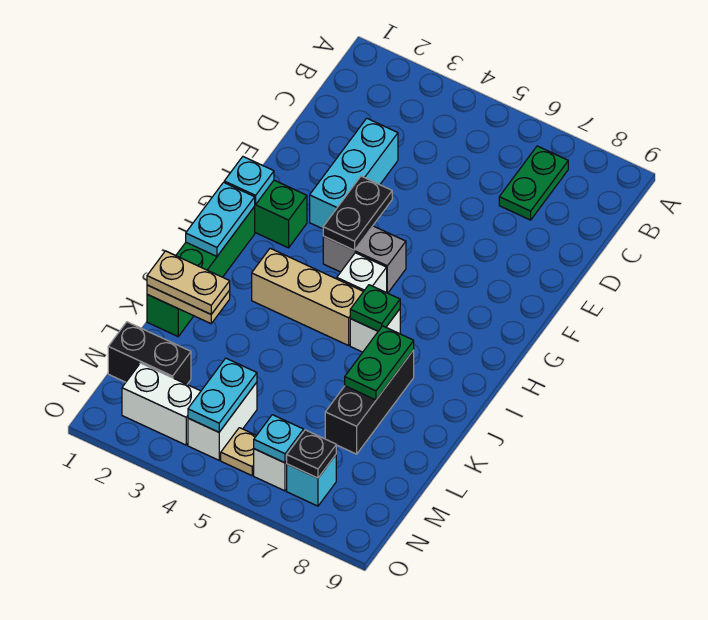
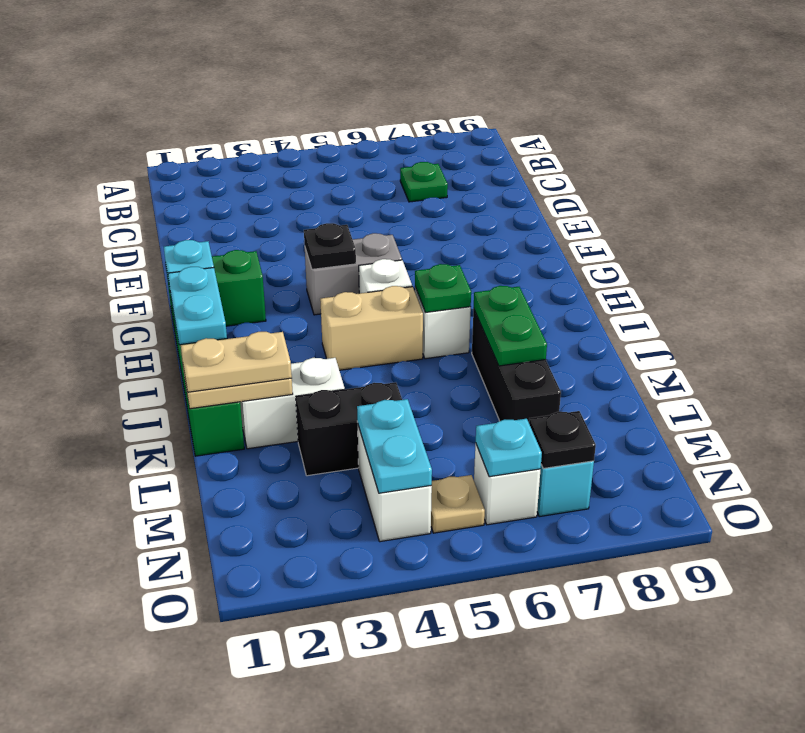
green 1x2 plate [499,146,568,220] -> green 1x1 plate [400,162,448,202]
cyan 1x3 brick [310,118,398,229] -> none
black 1x2 plate [323,176,392,250] -> black 1x1 plate [304,223,356,269]
tan 1x3 brick [252,248,364,345] -> tan 1x2 brick [320,286,423,370]
black 1x2 brick [108,322,191,384] -> black 1x2 brick moved to [296,382,402,476]
white 1x2 brick [122,363,201,445] -> white 1x2 brick moved to [240,358,345,449]

